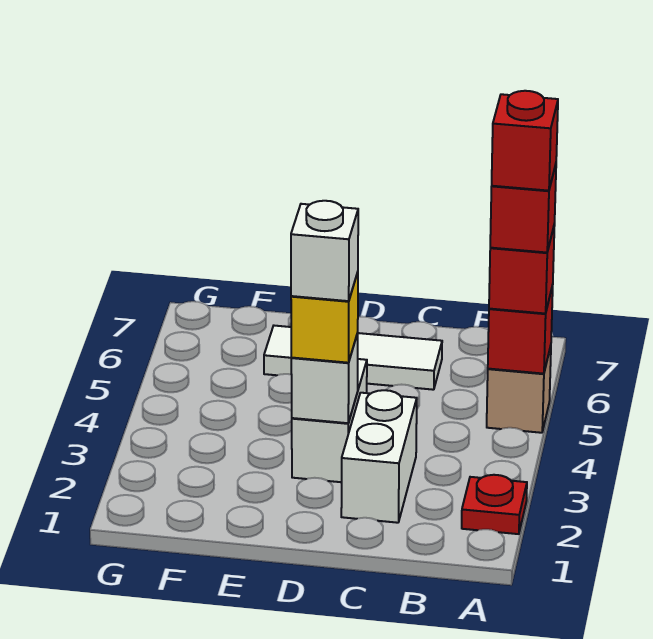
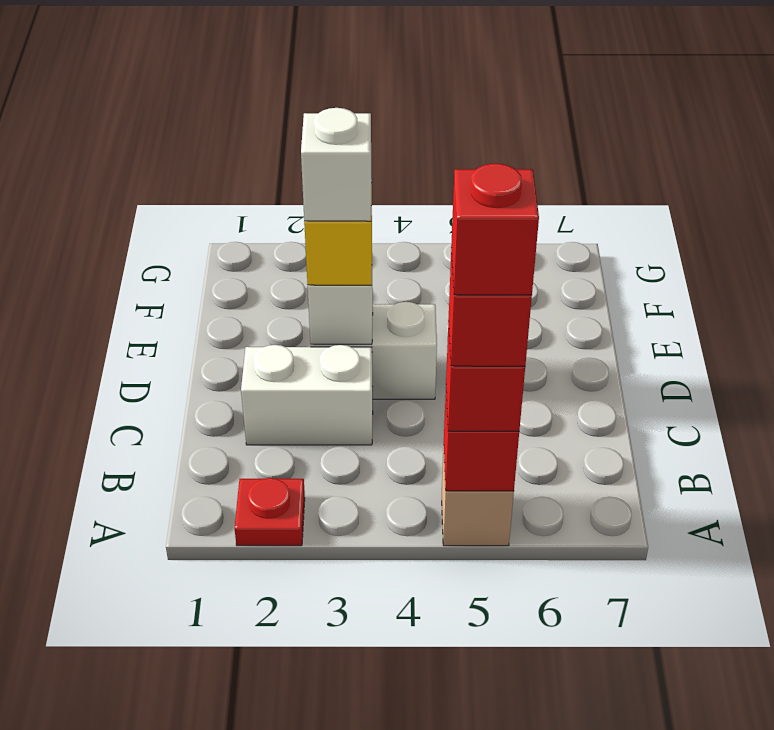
white 1x3 tile [264,326,442,390] -> none

